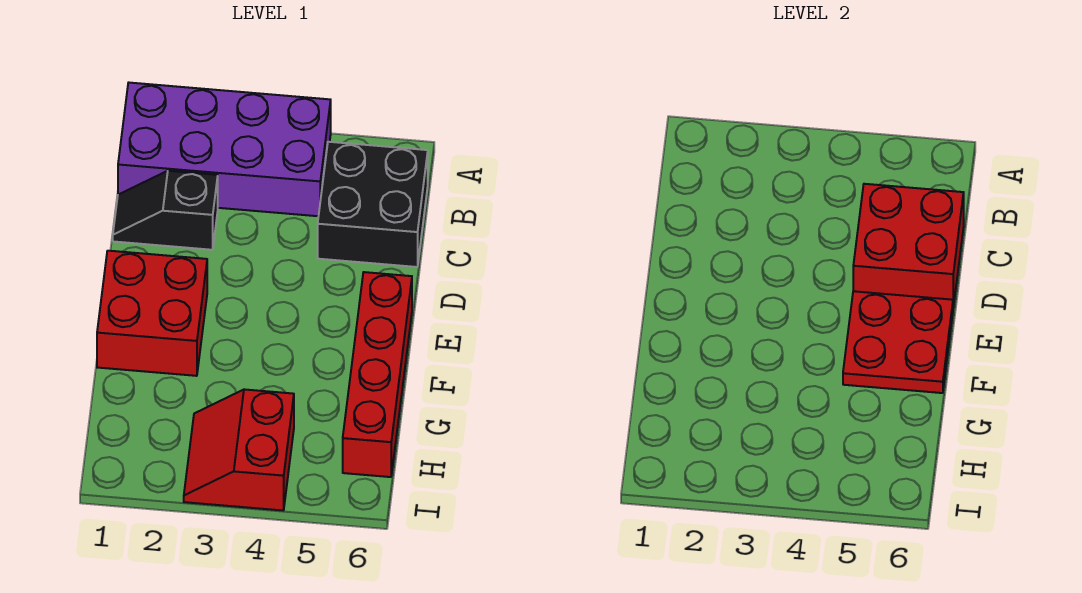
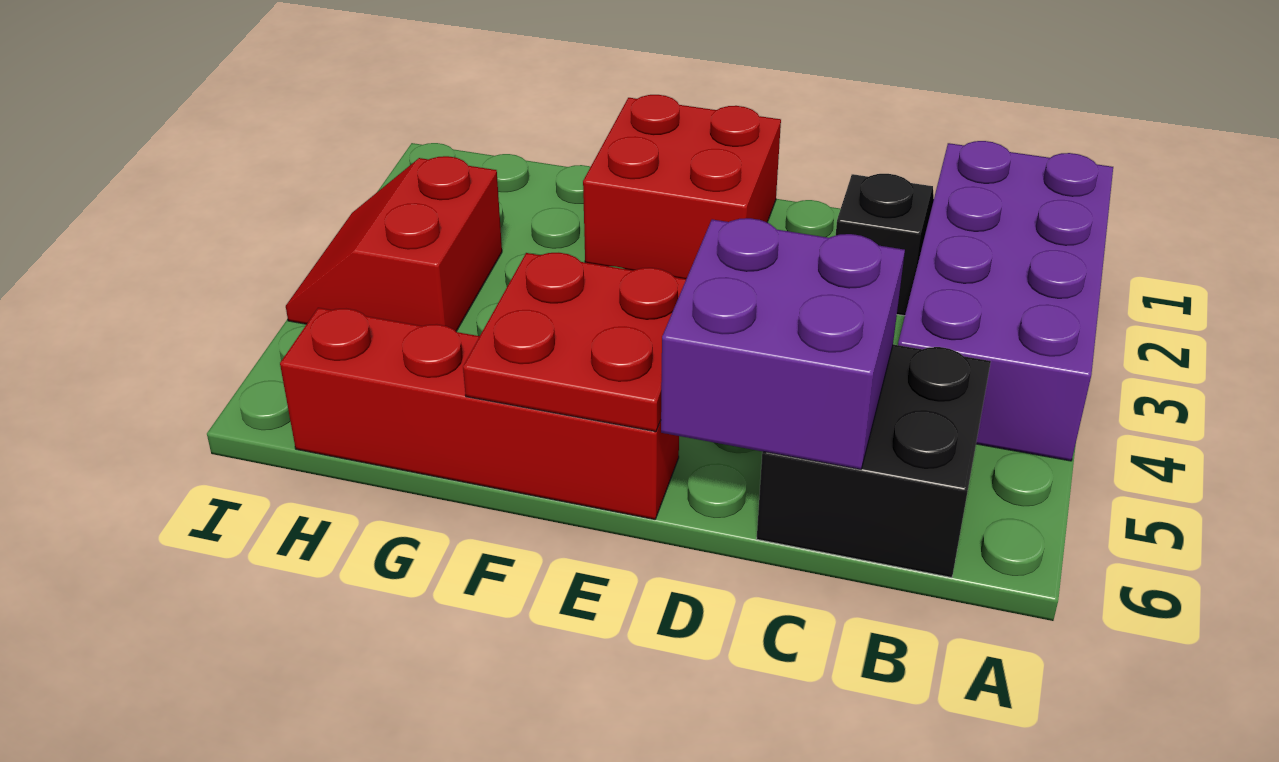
red 2x2 brick [853,184,964,307] -> purple 2x2 brick [661,218,905,469]
red 2x2 slope [184,389,294,510] -> red 2x2 slope turned to [286,156,502,331]

